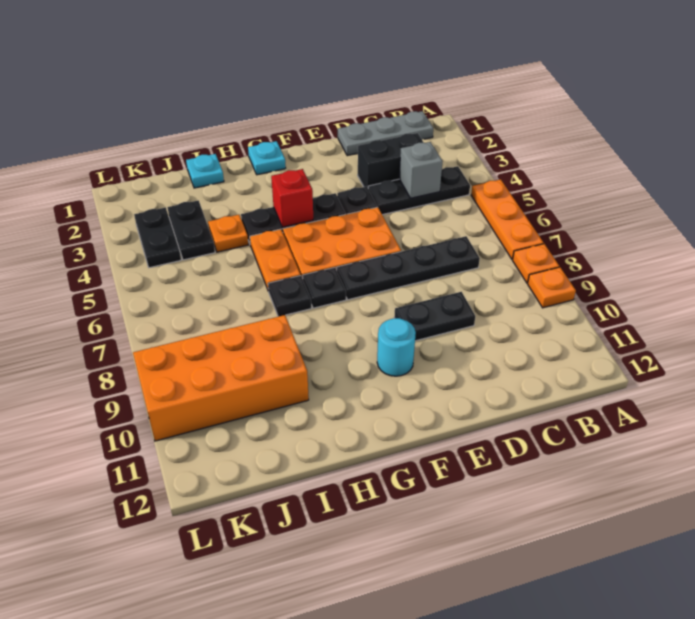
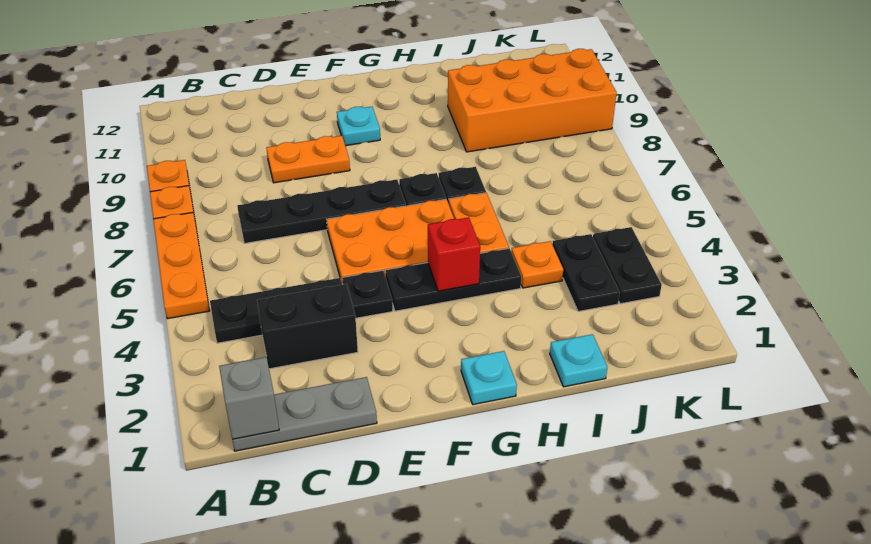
grey 1x1 brick [399,142,443,198] -> grey 1x1 brick moved to [219,357,279,439]
black 1x2 plate [394,292,475,341] -> orange 1x2 plate [267,136,350,183]
cyan 1x1 round brick [377,318,416,376] -> cyan 1x1 plate [337,107,380,146]

